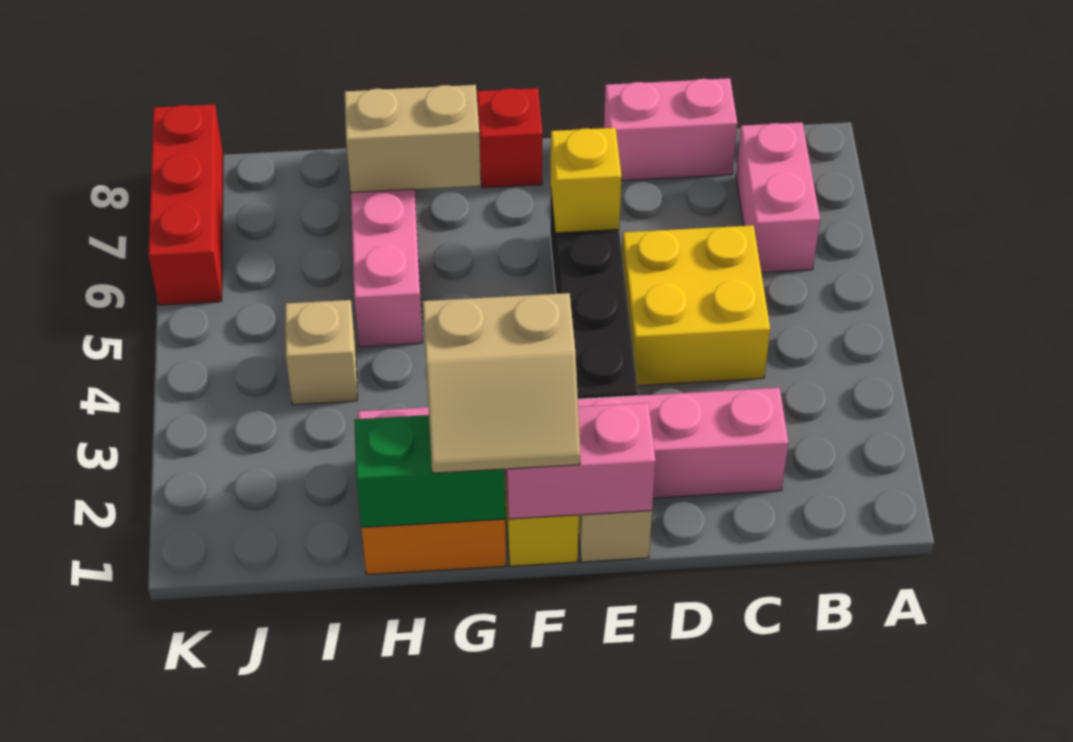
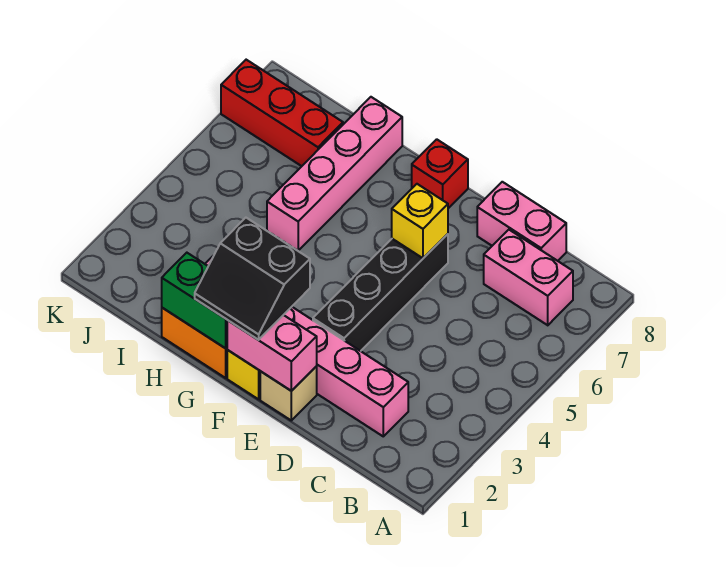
pink 1x2 brick [736,122,820,273] -> pink 1x2 brick turned to [484,230,573,325]
yellow 2x2 brick [622,225,770,385] -> none
tan 2x2 slope [423,293,580,473] -> black 2x2 slope [195,218,310,340]
tan 1x2 brick [345,85,481,192] -> none
tan 1x1 brick [285,300,357,405] -> none
red 1x3 brick [148,104,223,305] -> red 1x3 brick turned to [221,60,343,166]

